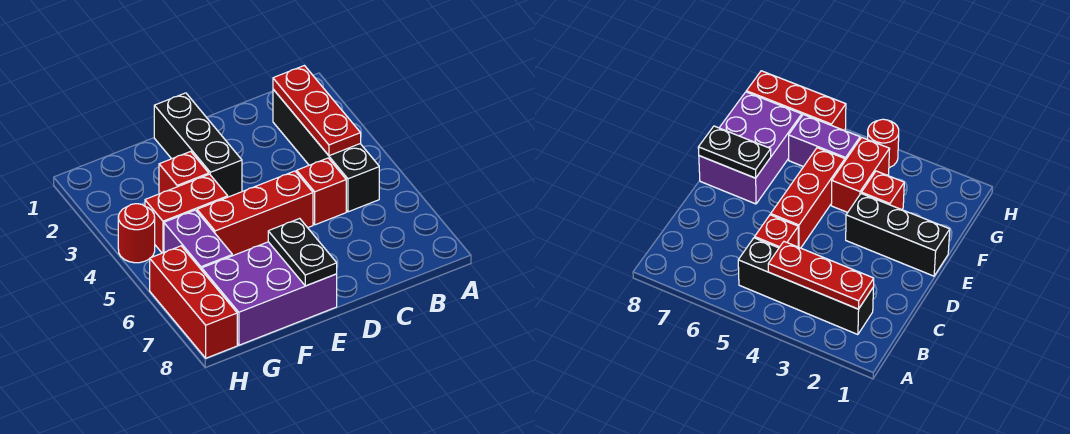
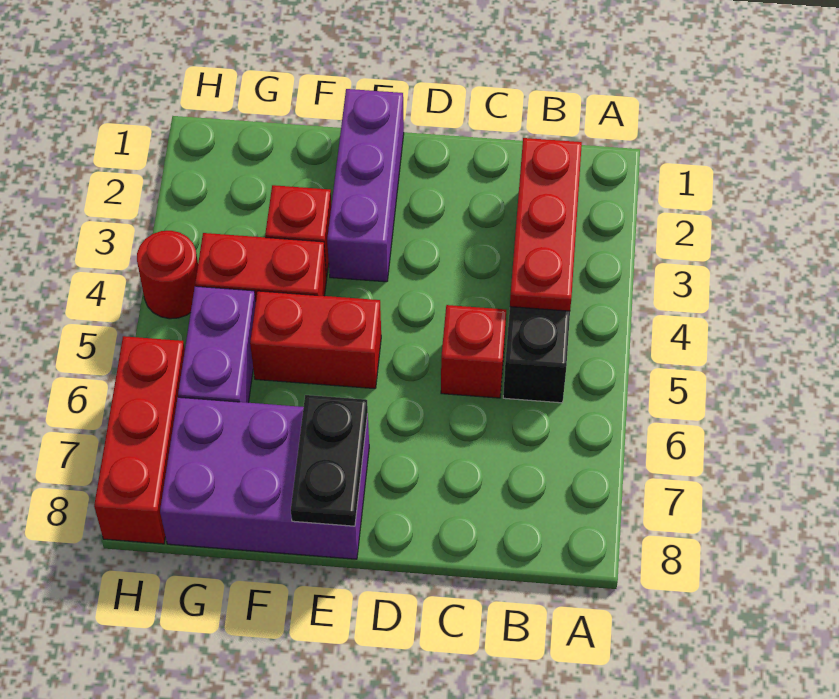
red 1x3 brick [197,171,313,256] -> red 1x2 brick [250,291,381,389]
black 1x3 brick [154,93,242,197] -> purple 1x3 brick [327,89,404,282]

